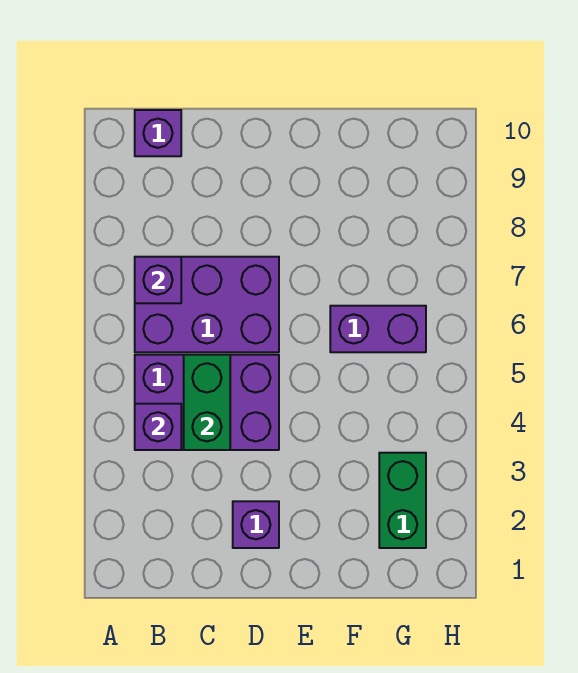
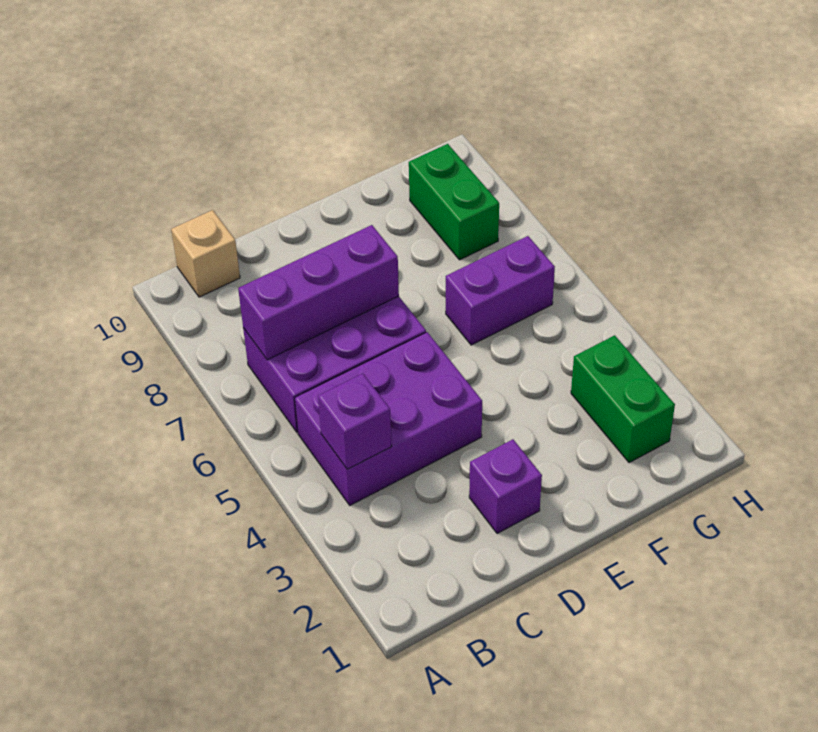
purple 1x1 brick [135,257,181,303] -> purple 1x3 brick [238,225,399,360]
purple 1x1 brick [135,110,181,156] -> tan 1x1 brick [171,210,240,297]
green 1x2 brick [184,355,230,450] -> green 1x2 brick moved to [409,144,499,260]

